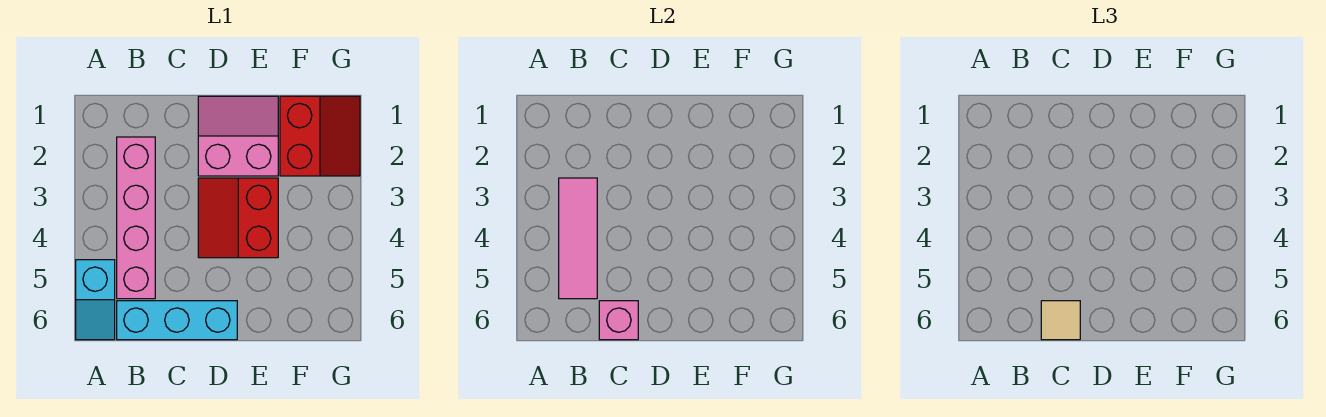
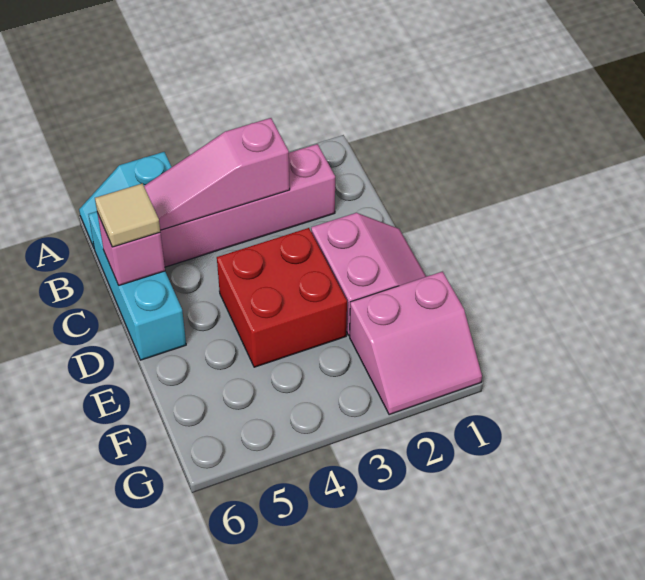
pink 1x3 tile [559,178,597,299] -> pink 1x3 slope [144,118,290,230]
red 2x2 slope [198,178,278,258] -> red 2x2 brick [217,228,347,367]
red 2x2 slope [280,96,360,176] -> pink 2x2 slope [350,272,482,415]

